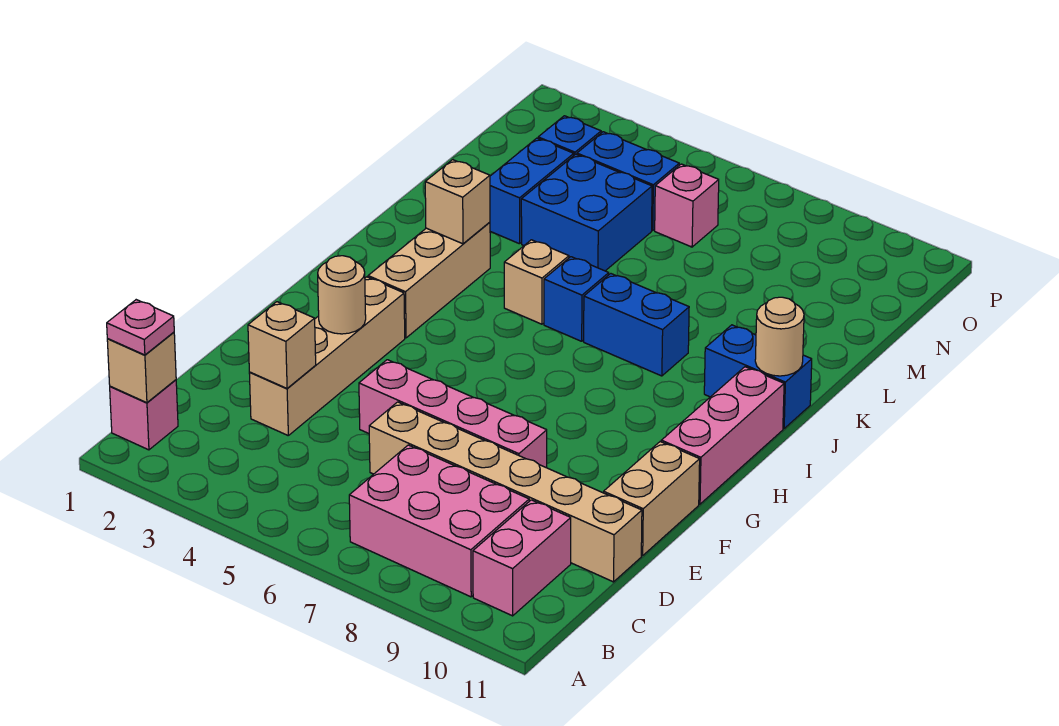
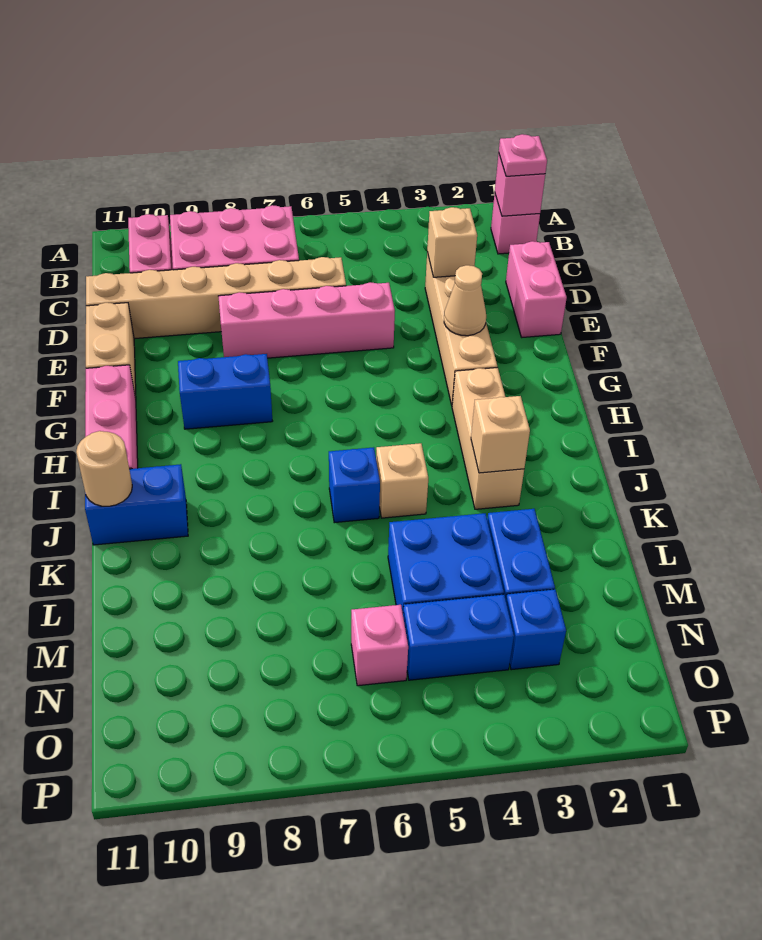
tan 1x1 brick [107,332,176,403] -> pink 1x1 brick [495,153,545,216]
none -> pink 1x2 brick [506,241,567,337]
tan 1x1 round brick [318,256,366,334] -> tan 1x1 cone [444,265,486,336]
blue 1x2 brick [584,274,689,376] -> blue 1x2 brick moved to [178,354,272,429]

